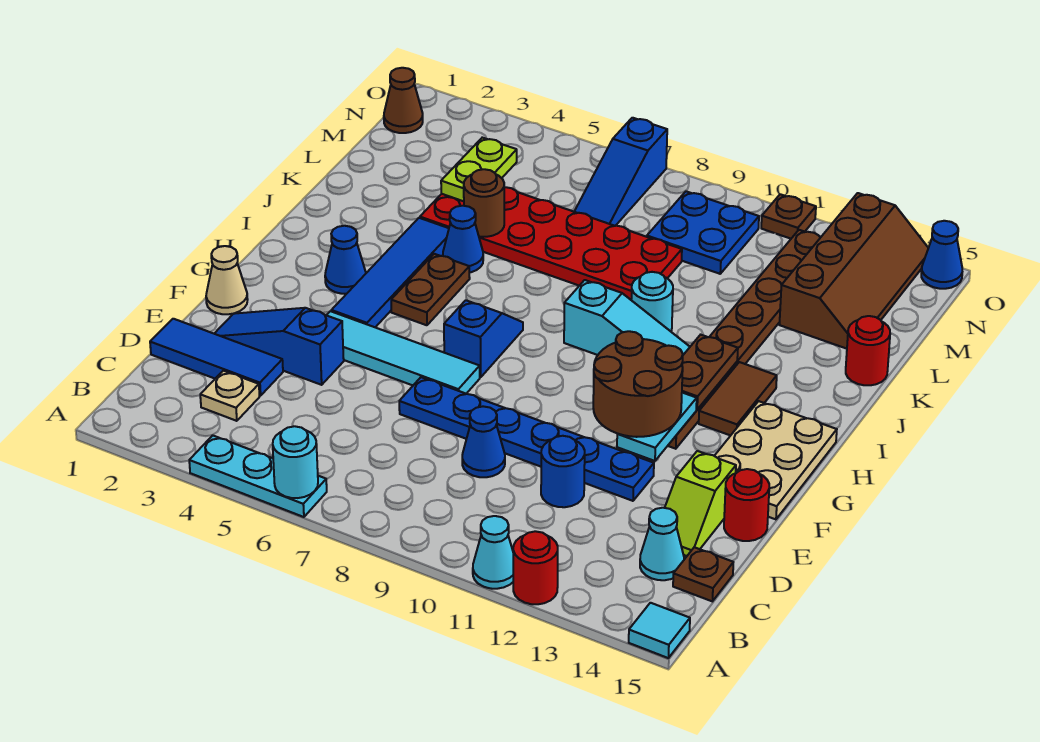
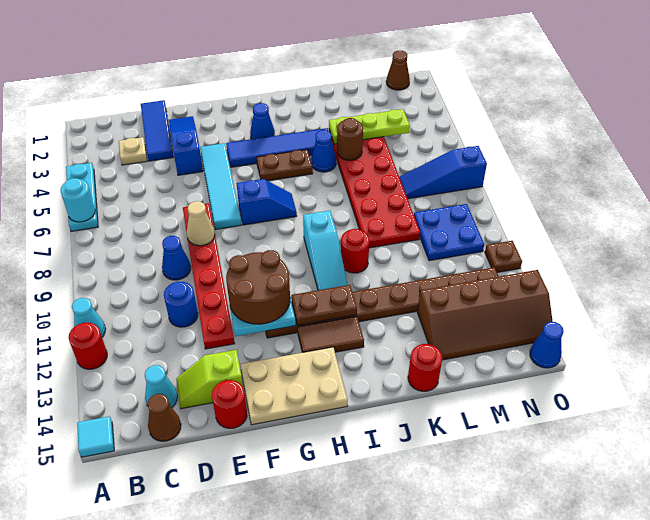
brown 1x1 plate [673,547,733,601] -> brown 1x1 cone [148,394,181,441]
blue 1x6 plate [399,377,654,501] -> red 1x6 plate [183,203,235,349]
tan 1x1 cone [206,246,248,314] -> tan 1x1 cone moved to [187,201,215,246]
cyan 1x1 round brick [631,272,673,331] -> red 1x1 round brick [341,229,369,273]
lime 1x2 plate [441,138,517,201] -> lime 1x3 plate [329,109,410,144]

